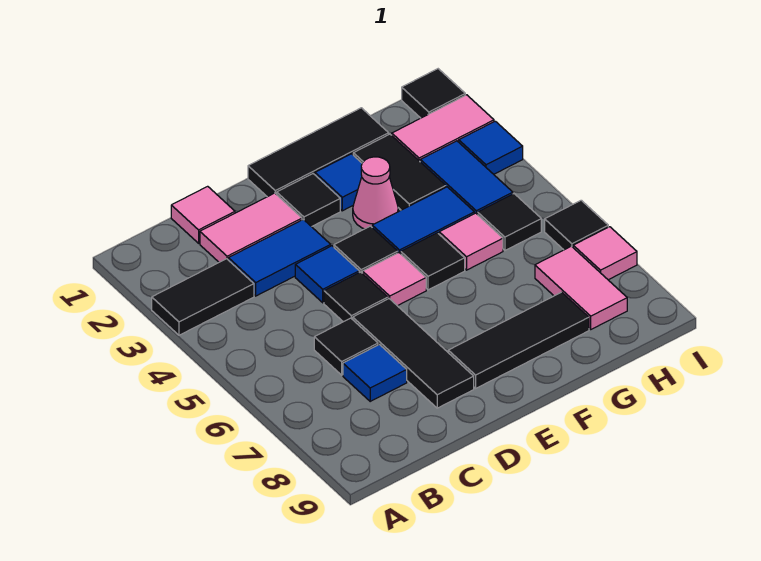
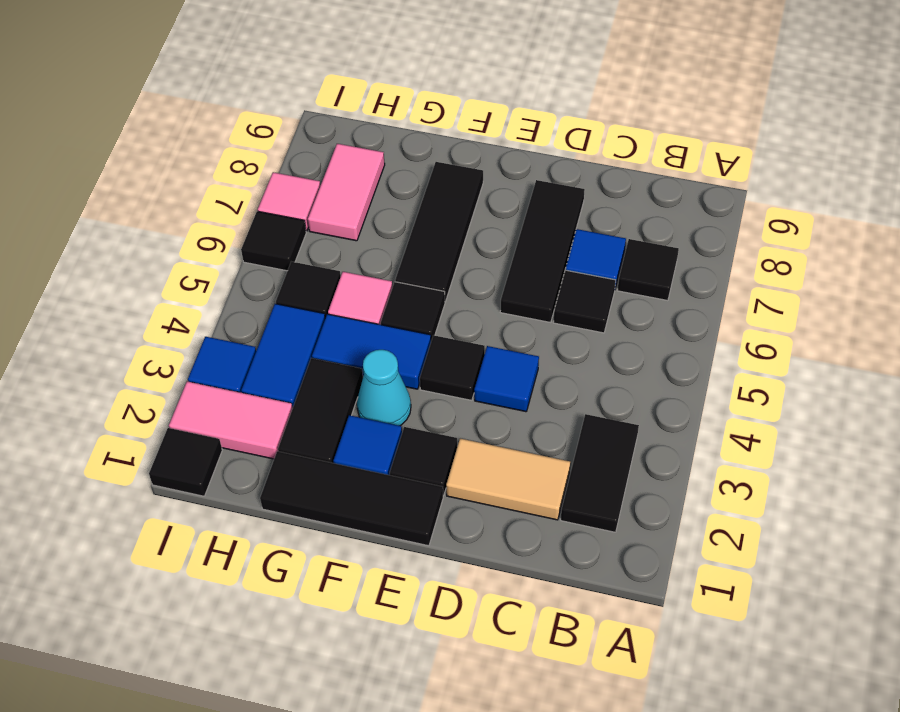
black 1x2 tile [152,259,254,335] -> black 1x2 tile turned to [561,414,639,532]
pink 1x1 tile [171,186,235,243] -> none
pink 1x2 tile [200,193,302,262] -> tan 1x2 tile [446,439,570,520]
blue 1x2 tile [228,219,331,296] -> none
black 1x1 tile [324,272,388,322] -> black 1x1 tile moved to [617,239,679,301]
pink 1x1 tile [362,253,426,306] -> none
black 1x3 tile [448,292,589,388] -> black 1x3 tile turned to [395,162,483,302]
pink 1x1 cone [353,157,398,229] -> cyan 1x1 cone [357,350,411,426]

